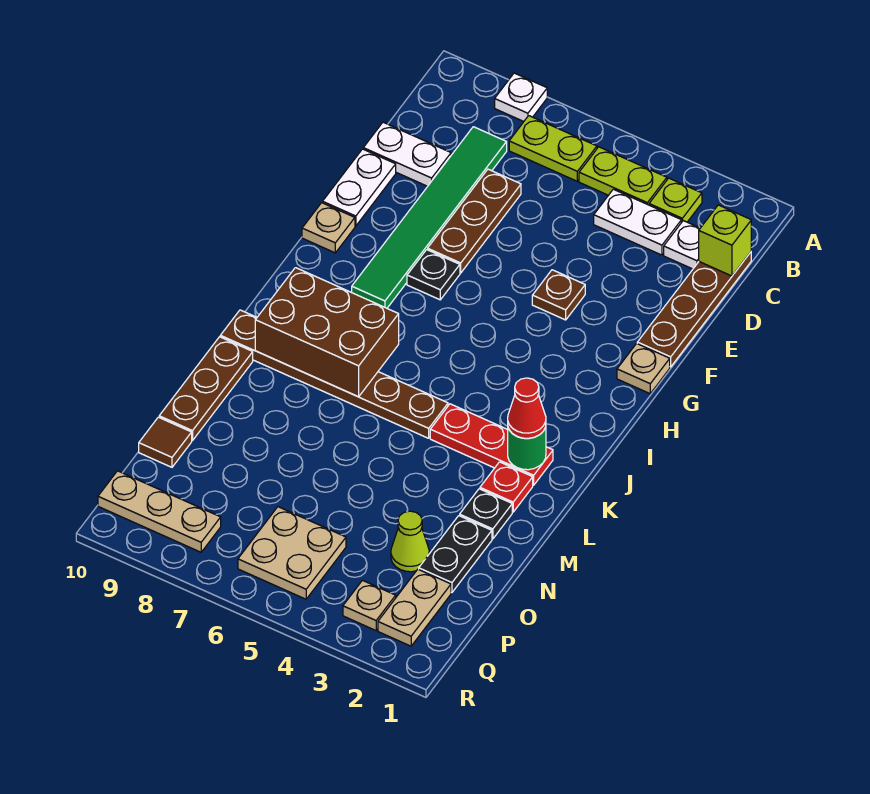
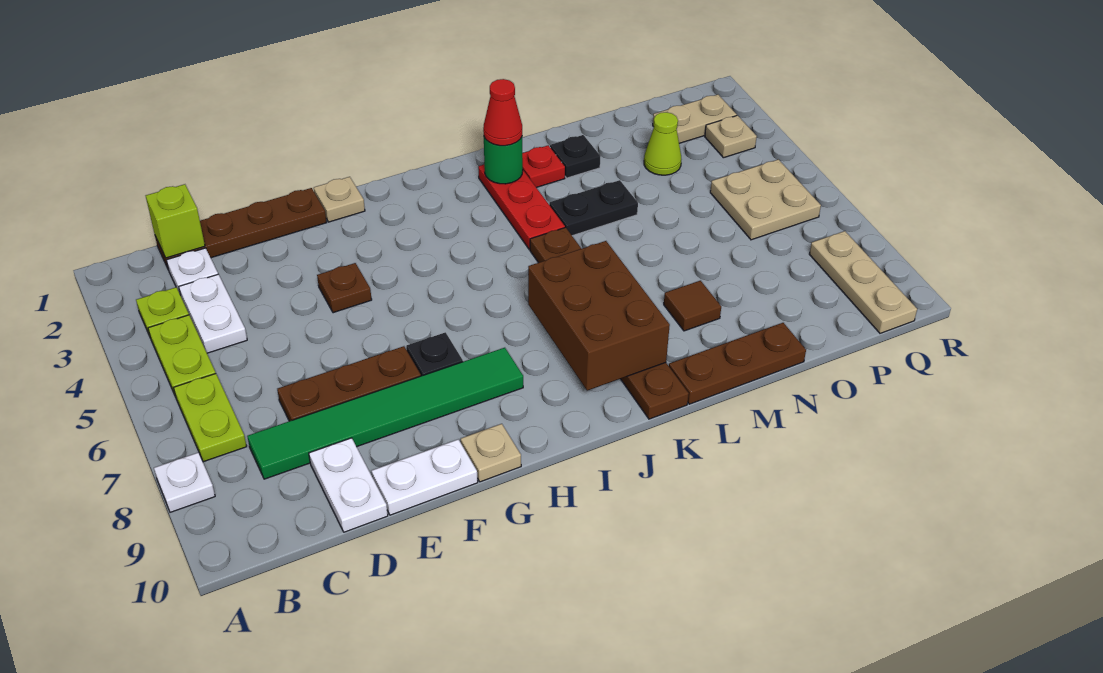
black 1x2 plate [419,516,492,593] -> black 1x2 plate moved to [549,180,638,236]
brown 1x1 tile [139,417,192,467] -> brown 1x1 tile moved to [664,281,721,331]

